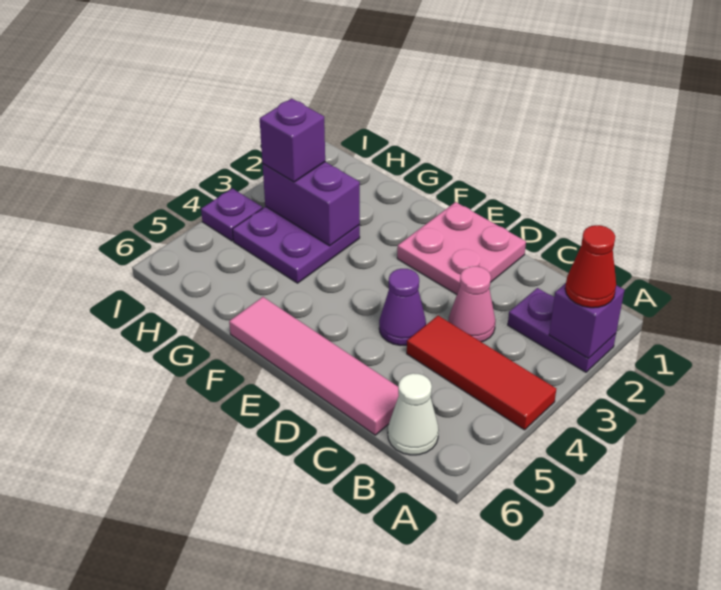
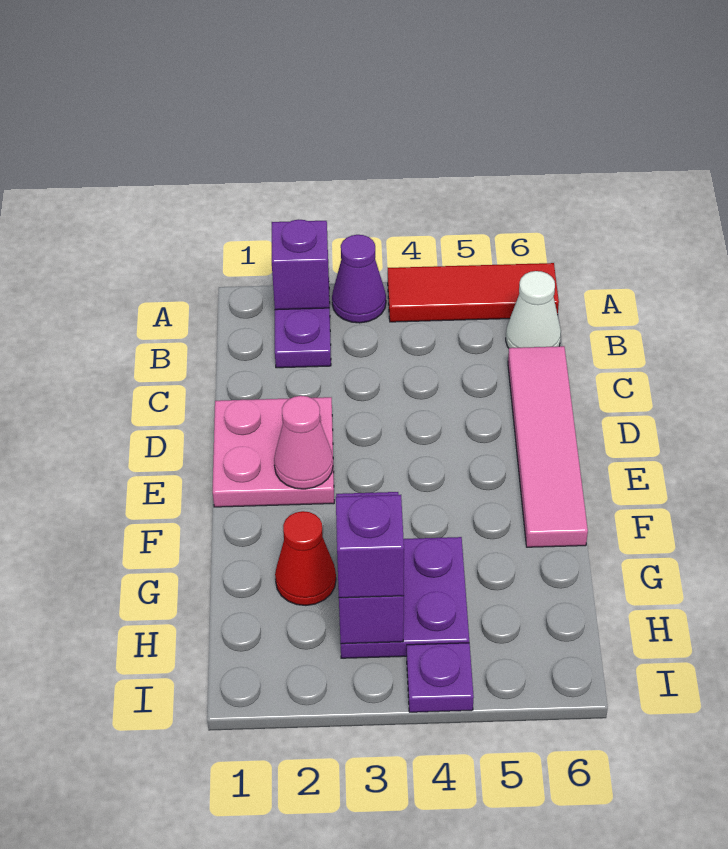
red 1x1 cone [565,225,616,308] -> red 1x1 cone moved to [275,511,336,605]
red 1x3 tile [407,316,556,430] -> red 1x3 tile turned to [388,263,559,322]
pink 1x1 cone [448,266,496,342] -> pink 1x1 cone moved to [274,396,333,489]
purple 1x1 cone [379,269,426,346] -> purple 1x1 cone moved to [332,235,386,323]

